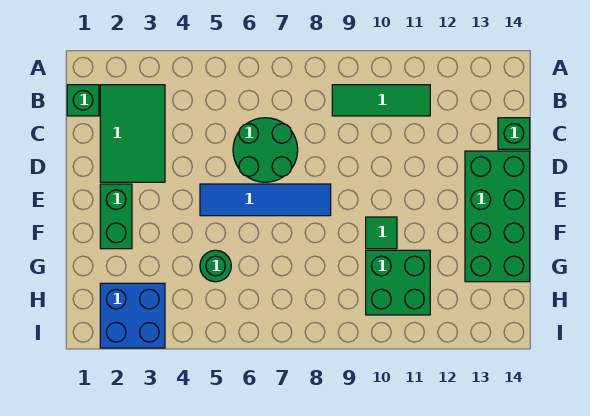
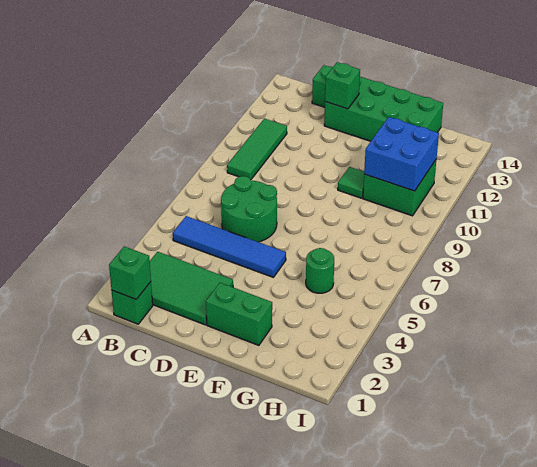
none -> green 1x1 brick [109,246,151,299]
none -> green 1x1 brick [325,62,360,109]
blue 1x4 tile [200,184,331,216] -> blue 1x4 tile turned to [173,216,286,277]
blue 2x2 brick [100,283,165,348] -> blue 2x2 brick moved to [364,117,439,191]

